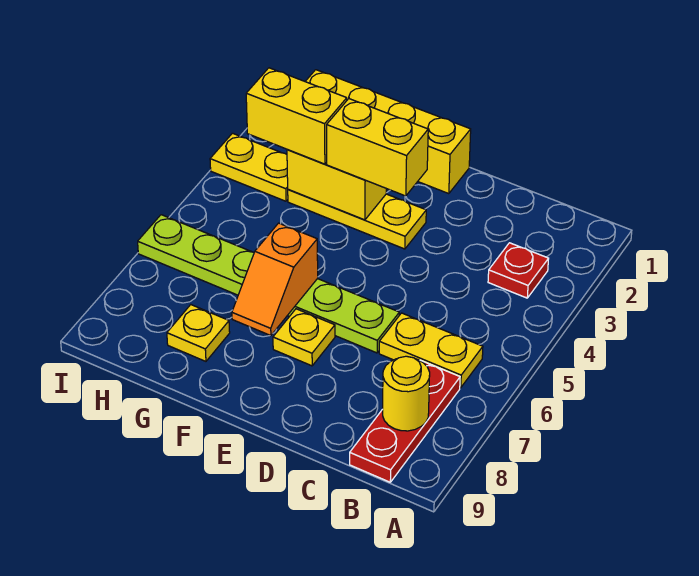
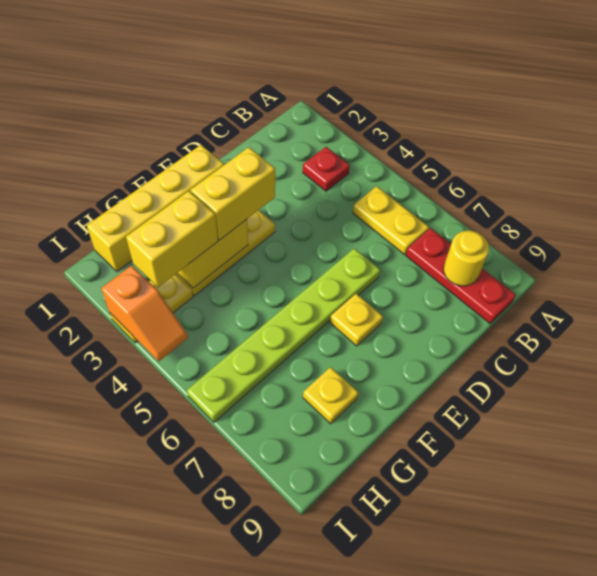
yellow 1x2 plate [379,313,483,388] -> yellow 1x2 plate turned to [353,186,429,254]
orange 1x2 slope [232,223,318,336] -> orange 1x2 slope moved to [101,265,188,361]

